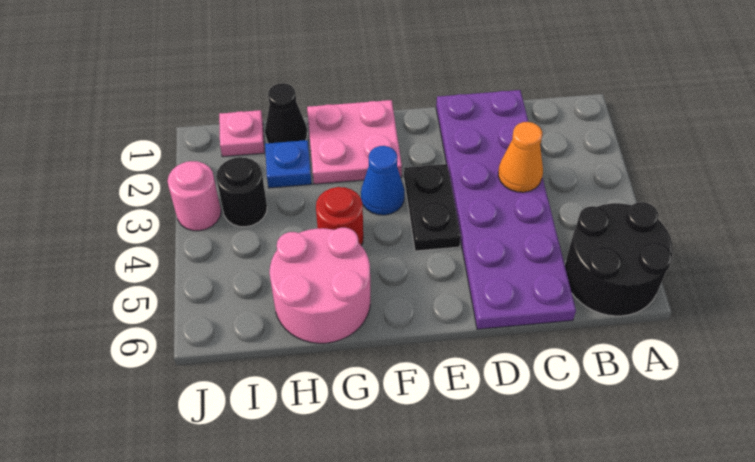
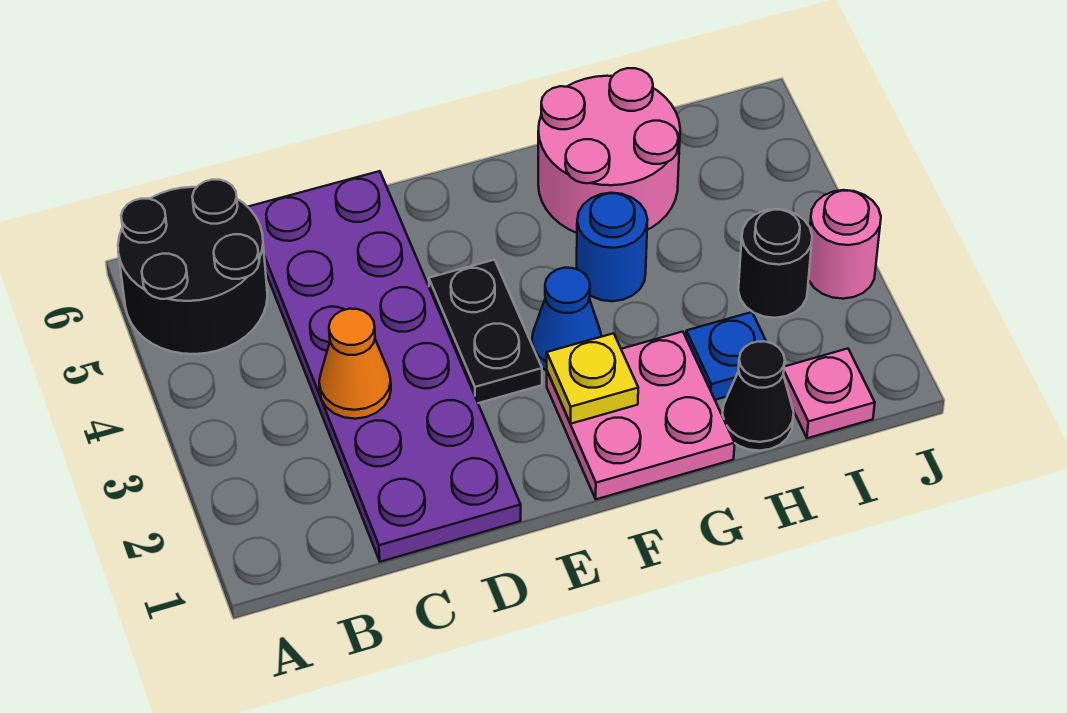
none -> yellow 1x1 plate [547,333,638,424]
red 1x1 round brick [316,187,363,245] -> blue 1x1 round brick [577,193,648,301]

